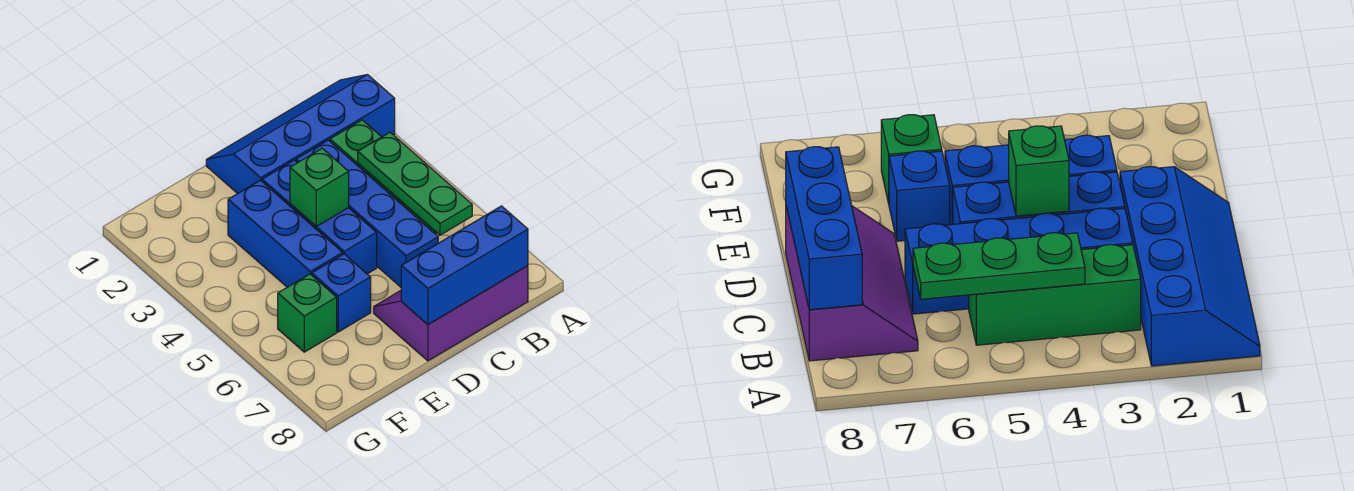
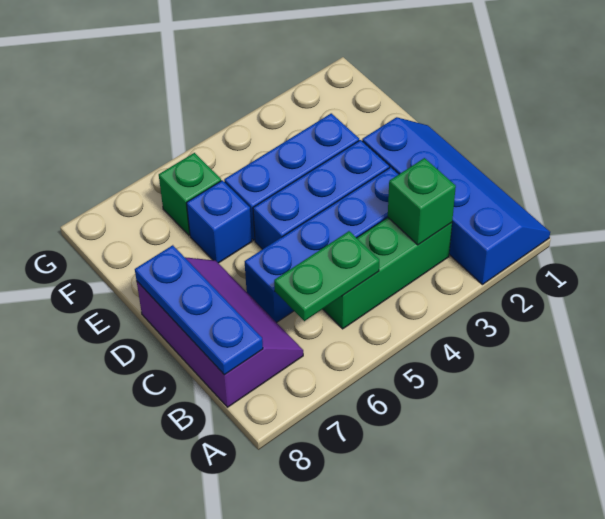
green 1x3 plate [358,132,472,235] -> green 1x2 plate [274,231,379,321]
blue 1x3 brick [401,206,528,325] -> blue 1x3 plate [135,245,263,375]
green 1x1 brick [290,148,349,226] -> green 1x1 brick moved to [388,158,456,245]

